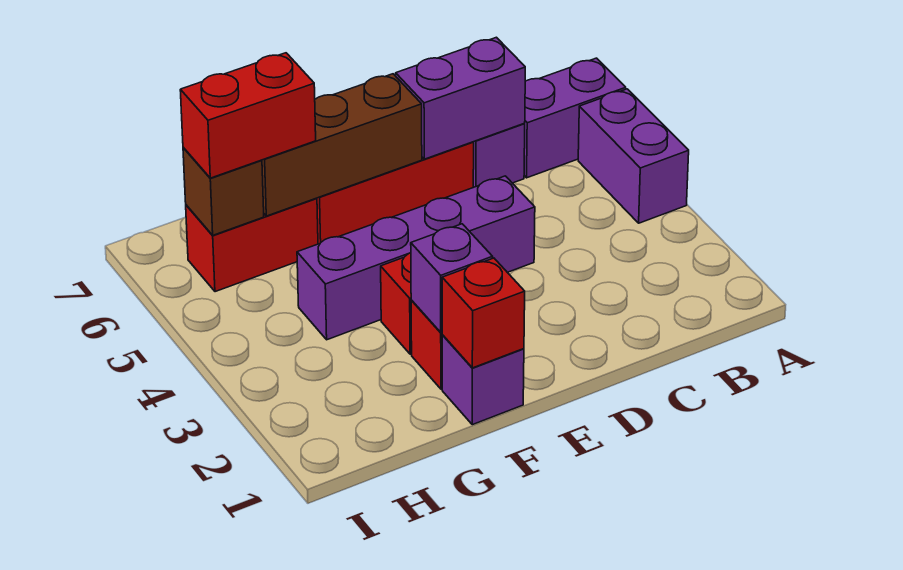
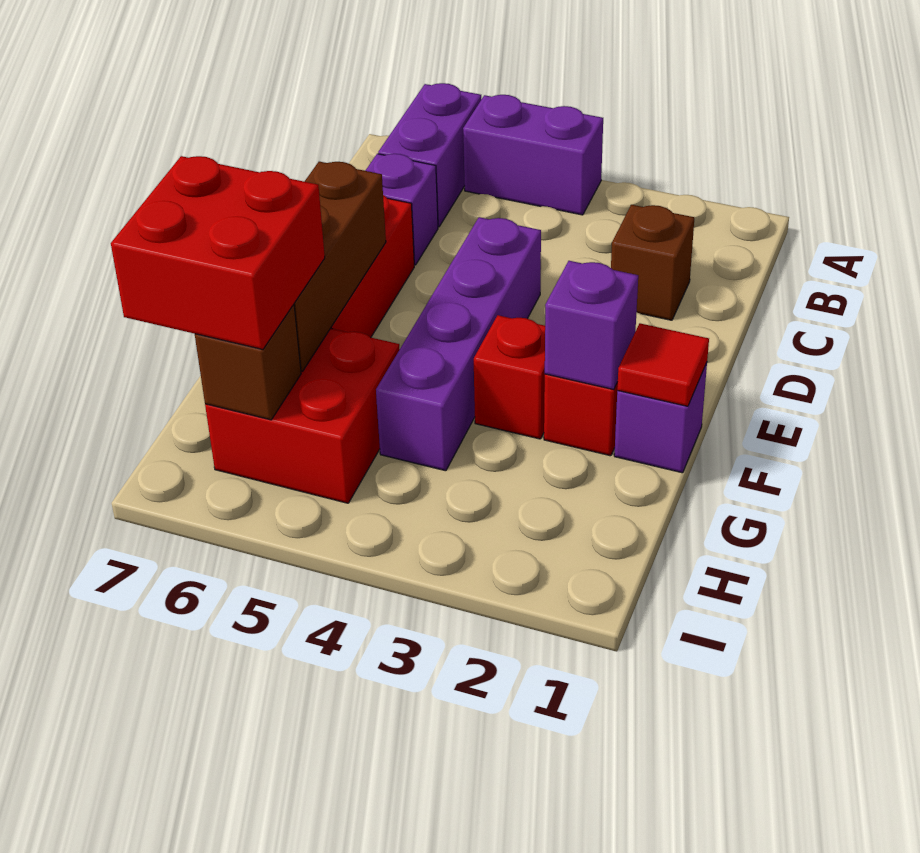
none -> brown 1x1 brick [611,205,694,320]
purple 1x2 brick [396,37,525,159] -> none
red 1x1 brick [442,258,525,368] -> red 1x1 tile [617,323,709,406]
red 1x2 brick [186,198,318,292] -> red 2x2 brick [205,328,400,503]
red 1x2 brick [180,53,316,178] -> red 2x2 brick [111,156,325,349]

